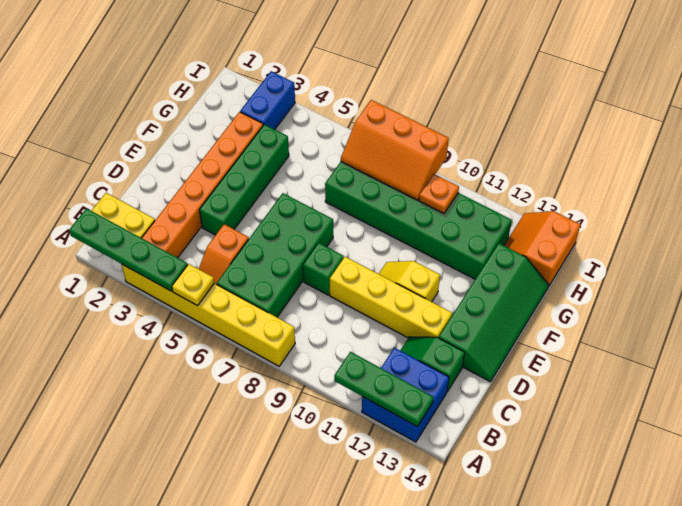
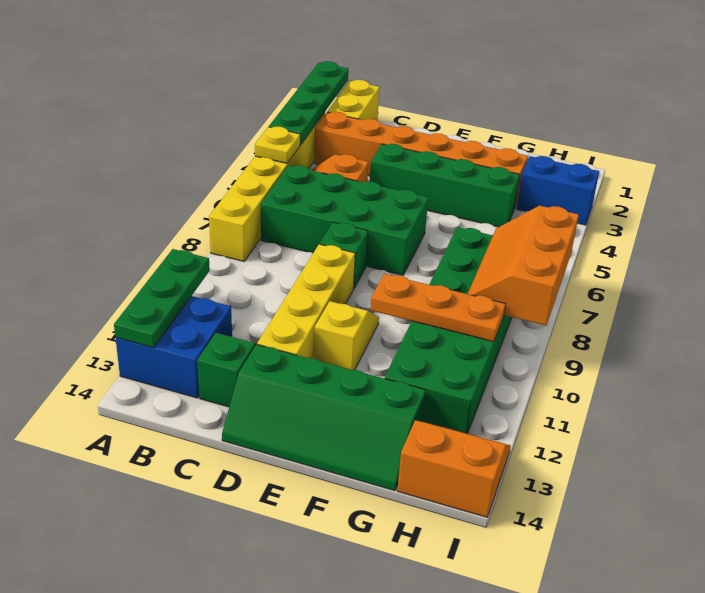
orange 1x1 plate [419,174,459,213] -> orange 1x3 plate [370,274,506,342]

